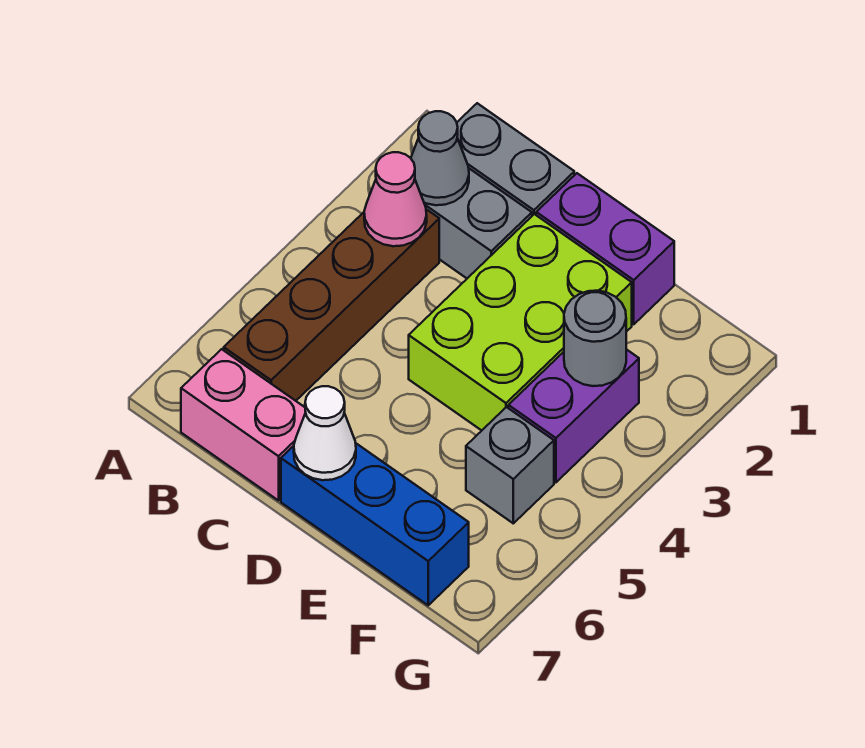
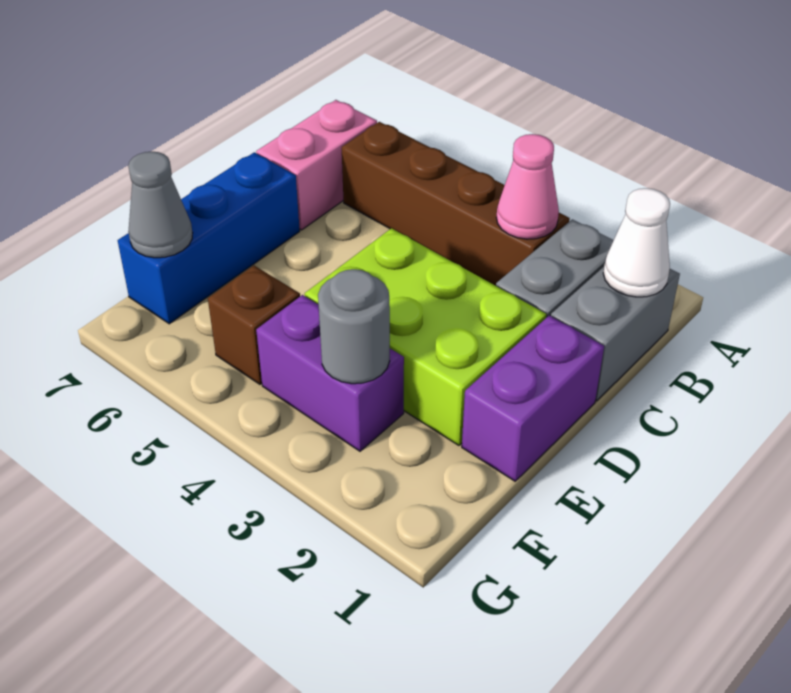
grey 1x1 cone [411,111,469,205] -> grey 1x1 cone moved to [128,152,193,258]
white 1x1 cone [294,386,356,480] -> white 1x1 cone moved to [603,188,670,297]
grey 1x1 brick [466,407,554,523] -> brown 1x1 brick [208,266,300,384]

